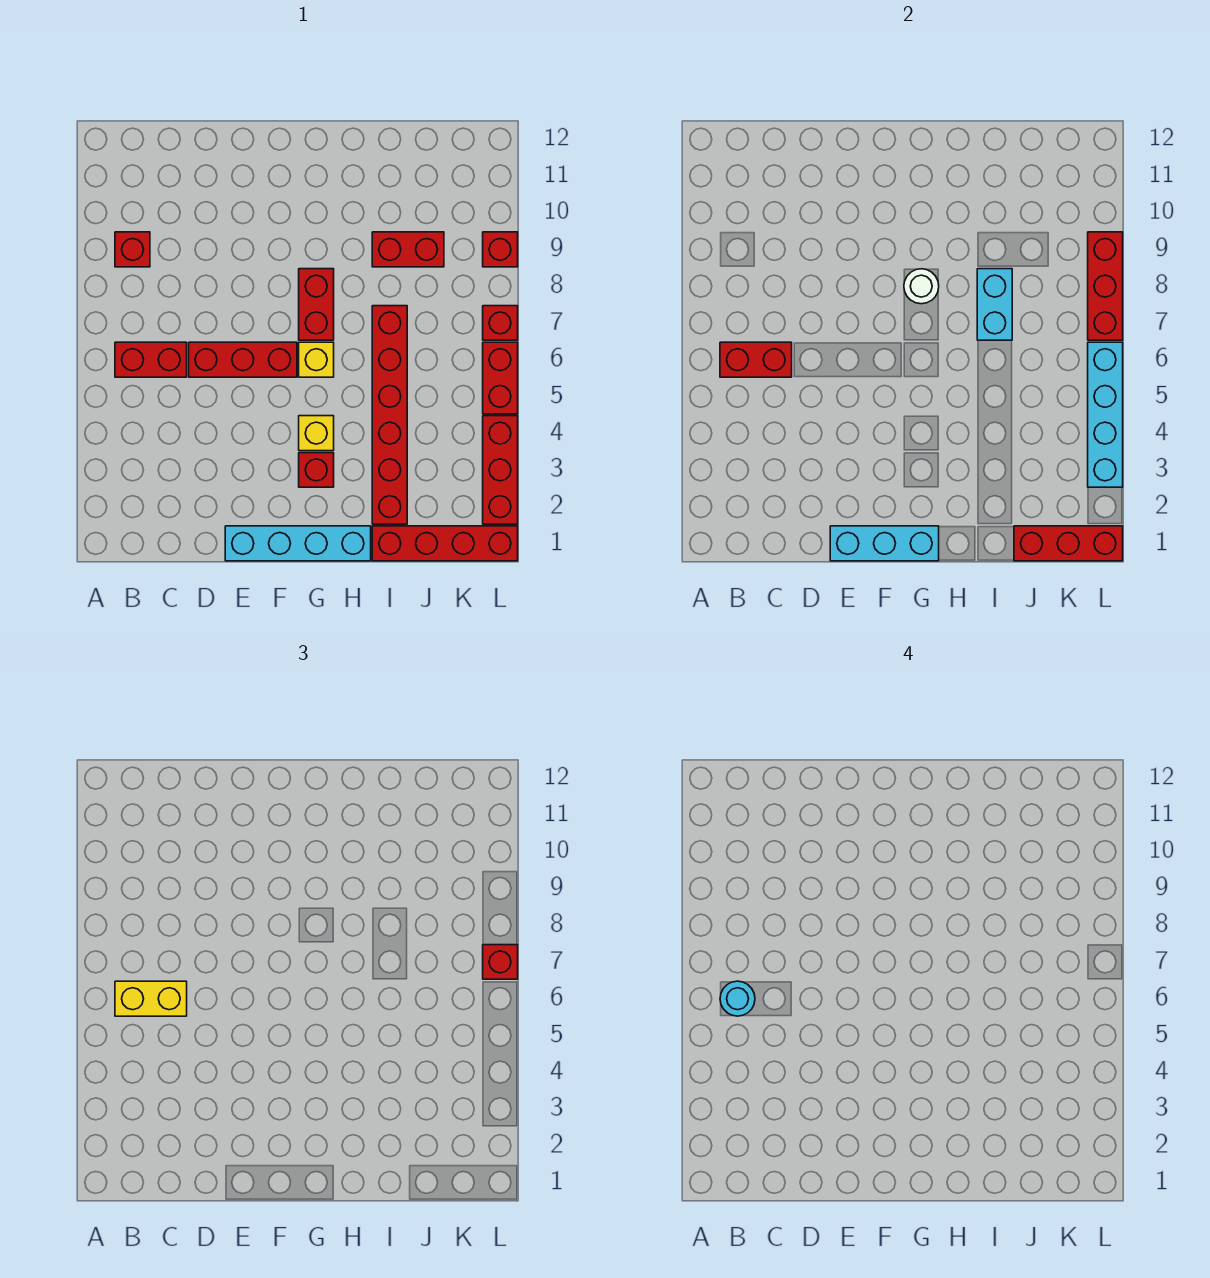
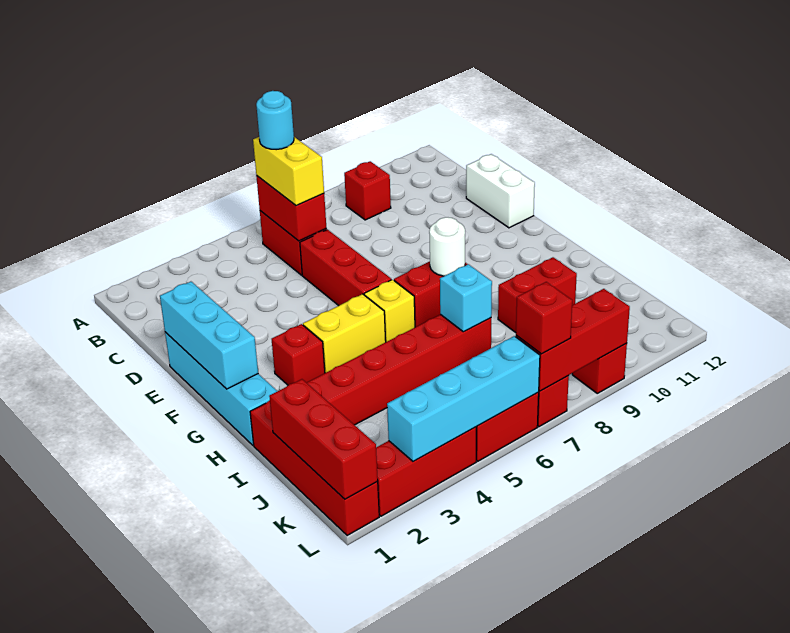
none -> white 1x2 brick [466,154,535,228]
yellow 1x1 brick [299,416,334,451] -> yellow 1x2 brick [303,294,386,373]
cyan 1x2 brick [977,269,1012,340] -> cyan 1x1 brick [440,264,492,332]
red 1x2 brick [372,232,444,267] -> red 1x2 brick turned to [498,257,577,333]

